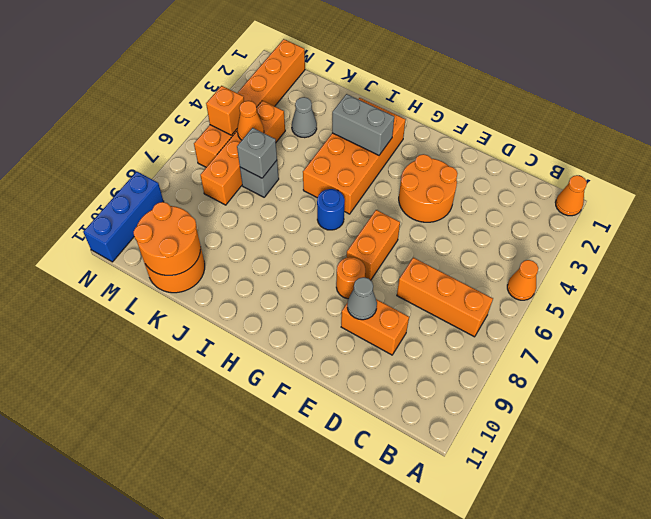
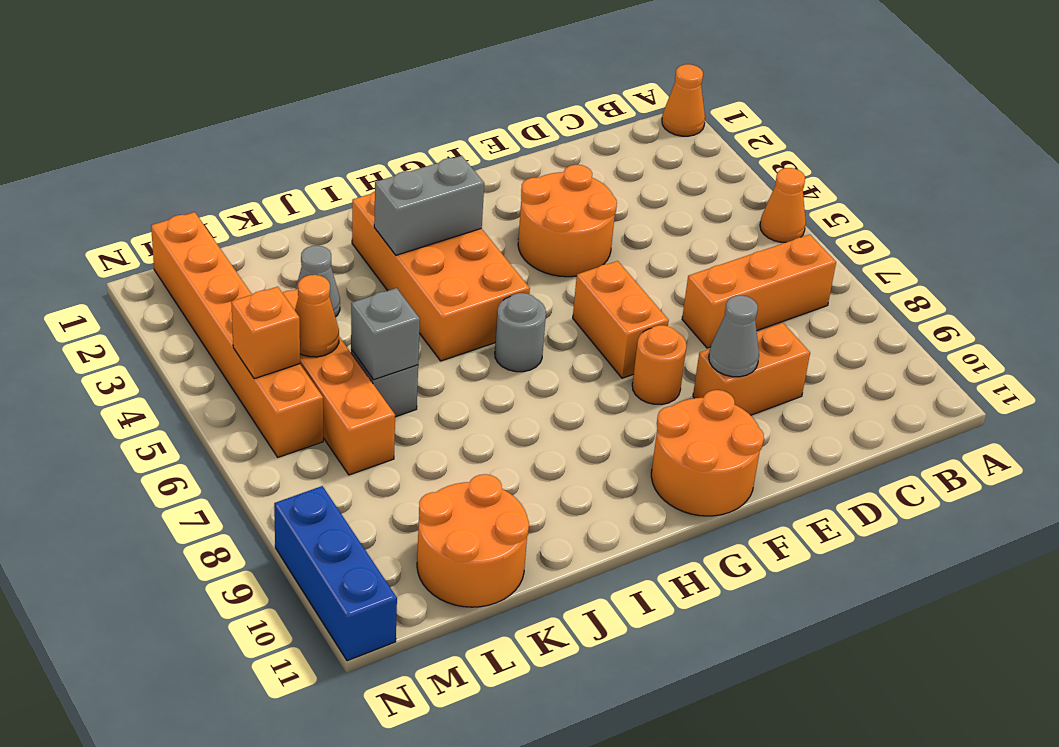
blue 1x1 round brick [317,189,345,230] -> grey 1x1 round brick [495,293,546,372]
orange 2x2 round brick [134,202,201,275] -> orange 2x2 round brick moved to [651,390,764,516]

